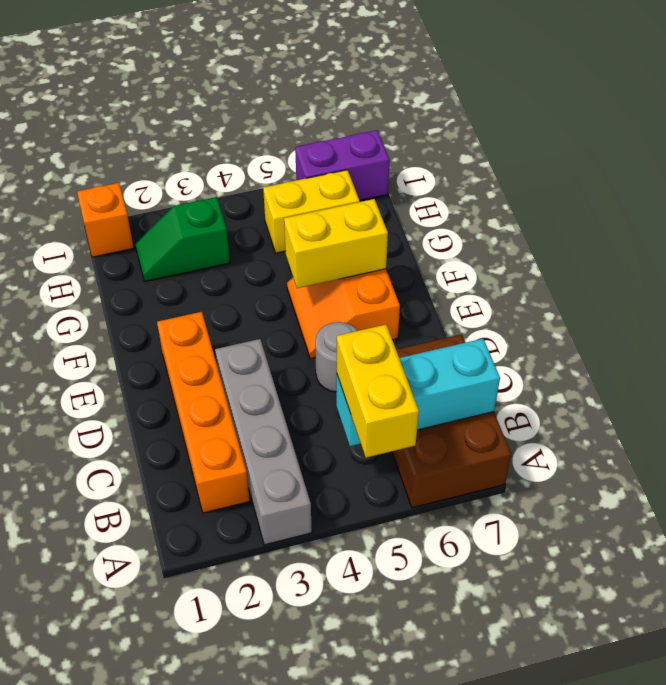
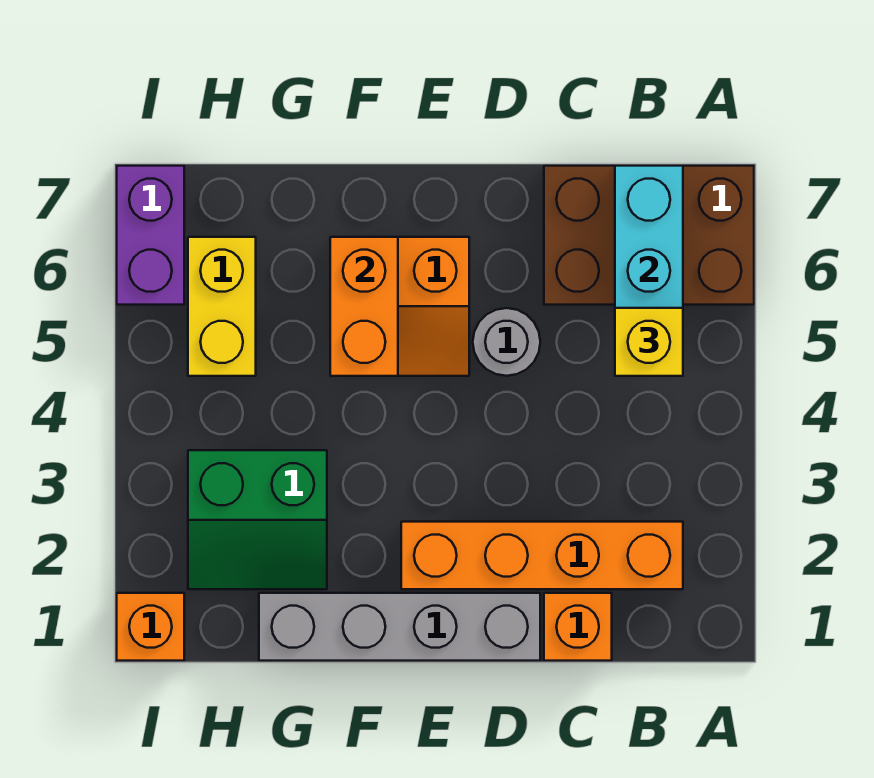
grey 1x4 brick [215,339,312,545] -> grey 1x4 brick moved to [259,593,540,661]
yellow 1x2 brick [337,325,419,458] -> yellow 1x1 brick [615,308,683,376]
none -> orange 1x1 brick [544,593,612,661]
yellow 1x2 brick [284,199,388,288] -> orange 1x2 brick [330,237,398,376]
green 1x2 slope [135,197,230,281] -> green 2x2 slope [188,450,327,589]

